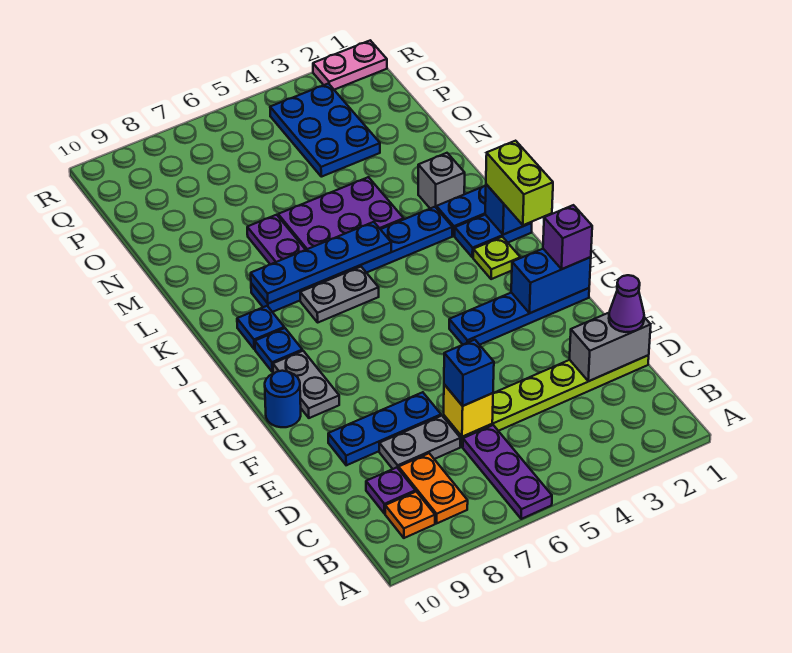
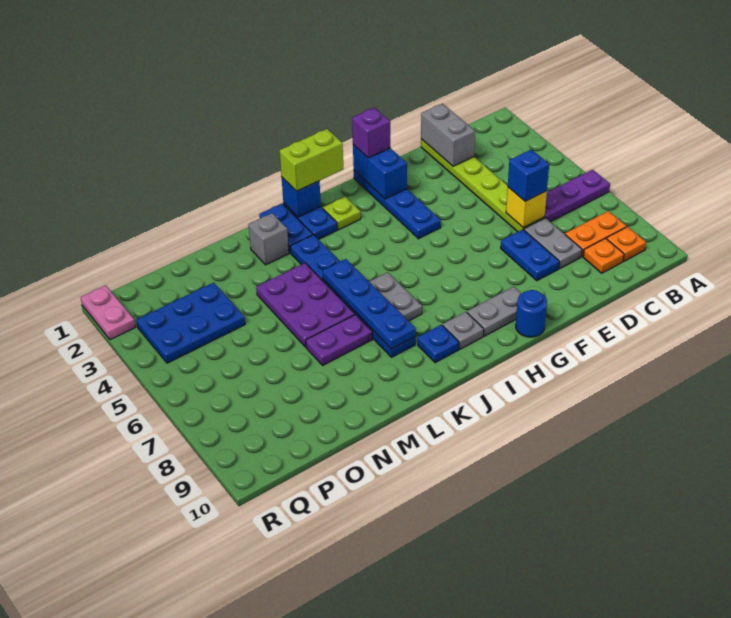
purple 1x1 plate [366,468,415,514] -> orange 1x1 plate [583,238,624,273]
purple 1x1 cone [609,275,644,332] -> none
blue 1x3 plate [328,392,441,465] -> blue 1x2 plate [501,230,559,281]
blue 1x1 plate [255,328,302,372] -> grey 1x1 plate [442,312,484,349]

